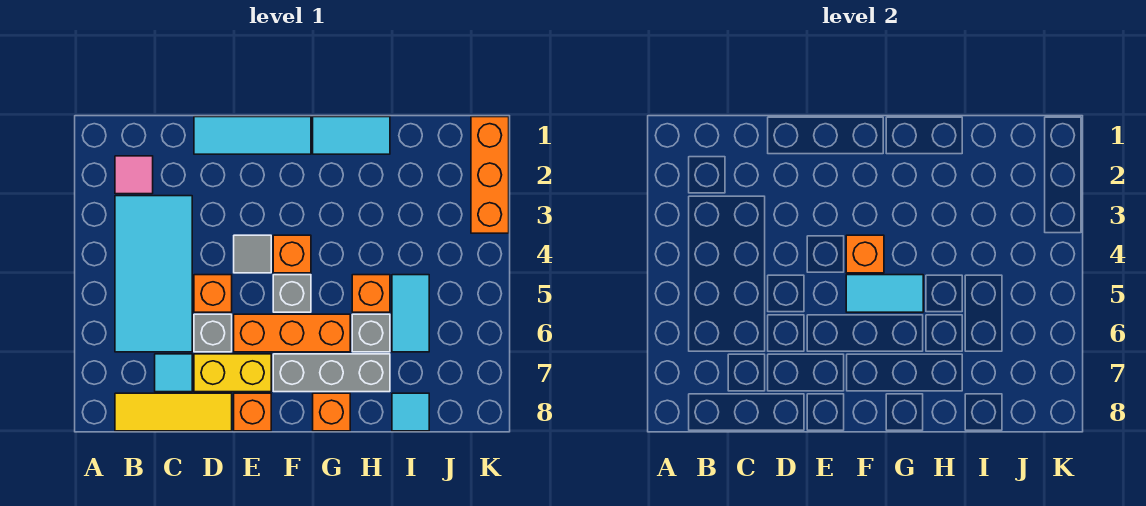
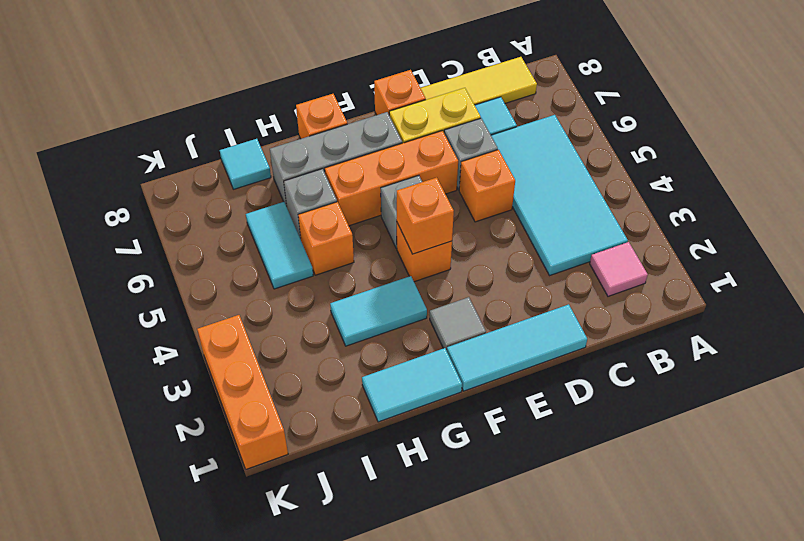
grey 1x1 tile [234,235,271,273] -> grey 1x1 tile moved to [430,297,486,351]
cyan 1x2 tile [846,275,923,312] -> cyan 1x2 tile moved to [330,276,427,346]

